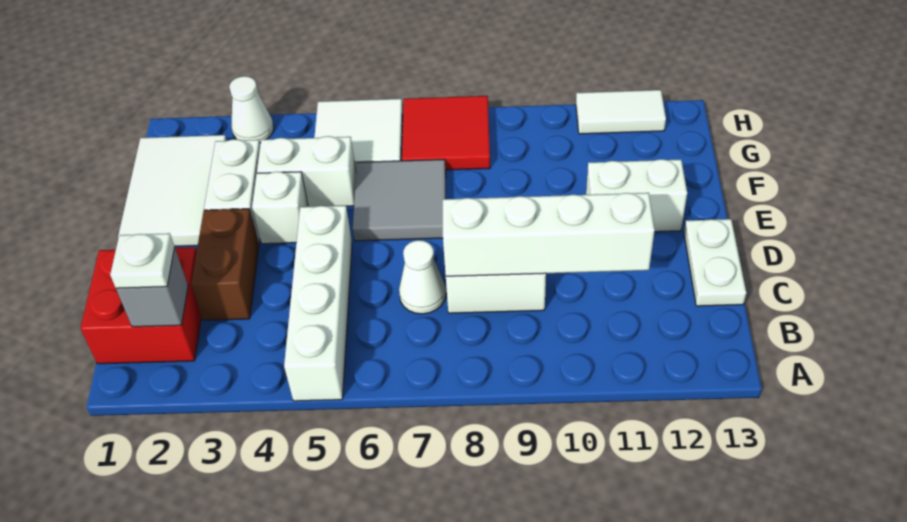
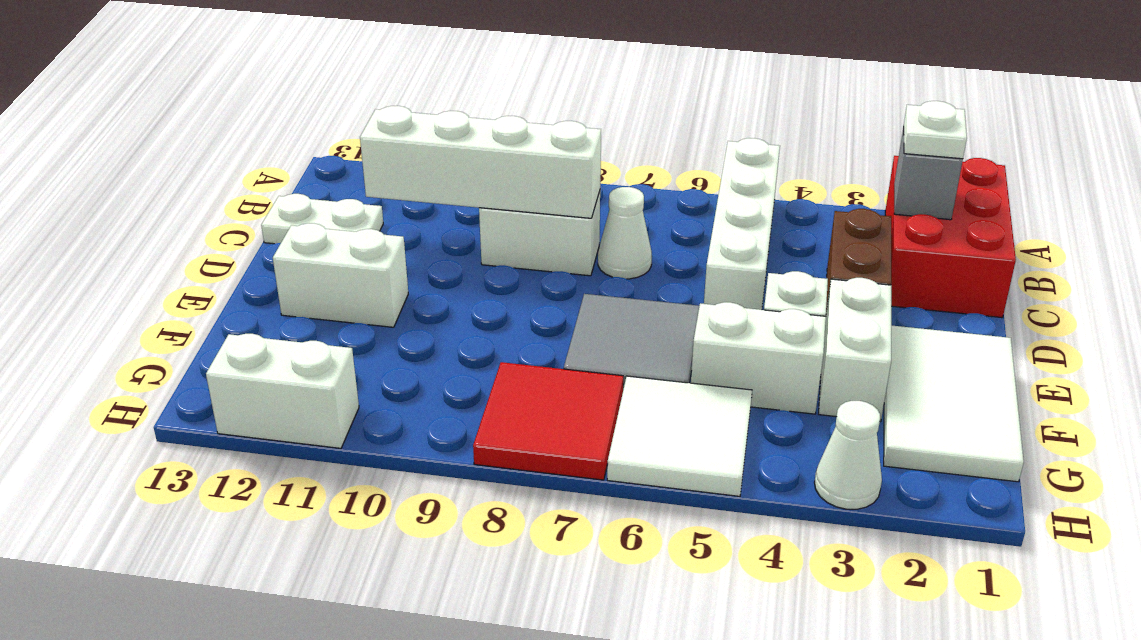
red 2x2 brick [80,247,202,364] -> red 2x3 brick [885,156,1016,318]
white 1x2 plate [684,219,746,306] -> white 1x2 plate turned to [261,194,383,244]
white 1x2 tile [576,90,666,134] -> white 1x2 brick [206,334,359,448]

